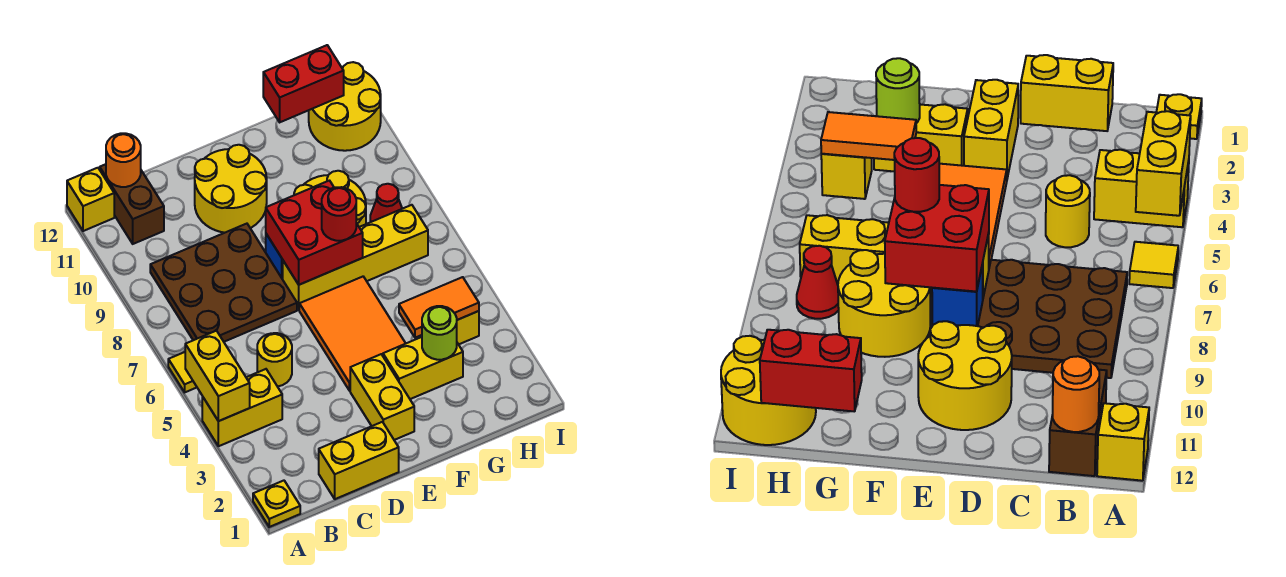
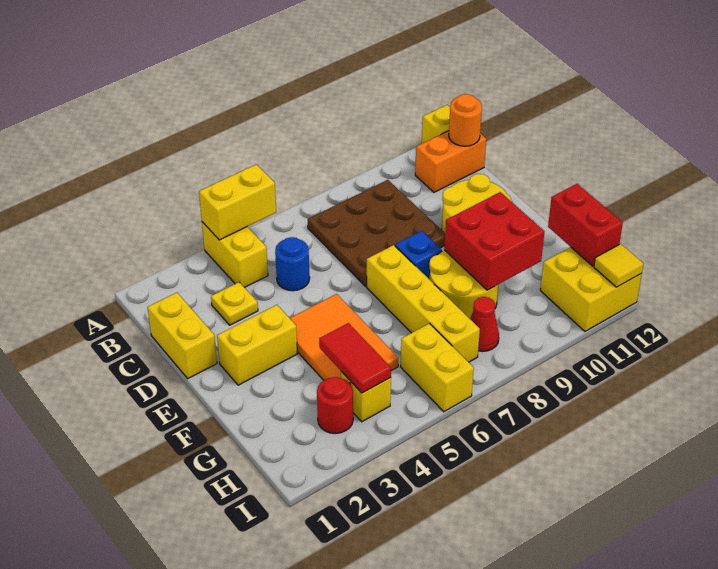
yellow 1x1 plate [253,481,300,527] -> yellow 1x1 plate moved to [211,282,258,325]
yellow 1x1 tile [168,352,197,392] -> yellow 1x1 tile moved to [594,244,643,287]
brown 1x2 brick [100,164,164,244] -> orange 1x2 brick [415,131,486,192]
yellow 1x1 round brick [257,333,292,386] -> blue 1x1 round brick [275,237,310,291]
orange 2x3 tile [299,277,406,391] -> orange 2x3 tile turned to [290,294,398,380]
red 2x2 brick [266,181,363,285] -> red 2x2 brick moved to [444,192,545,290]
yellow 1x2 brick [383,337,463,399] -> yellow 1x2 brick moved to [401,323,474,412]
red 1x1 round brick [322,187,356,241] -> red 1x1 round brick moved to [317,377,353,434]
lime 1x1 round brick [422,306,457,360] -> none
orange 1x2 tile [399,277,479,338] -> red 1x2 tile [319,323,391,393]
yellow 2x2 round brick [309,62,381,151] -> yellow 2x2 brick [540,247,642,331]

